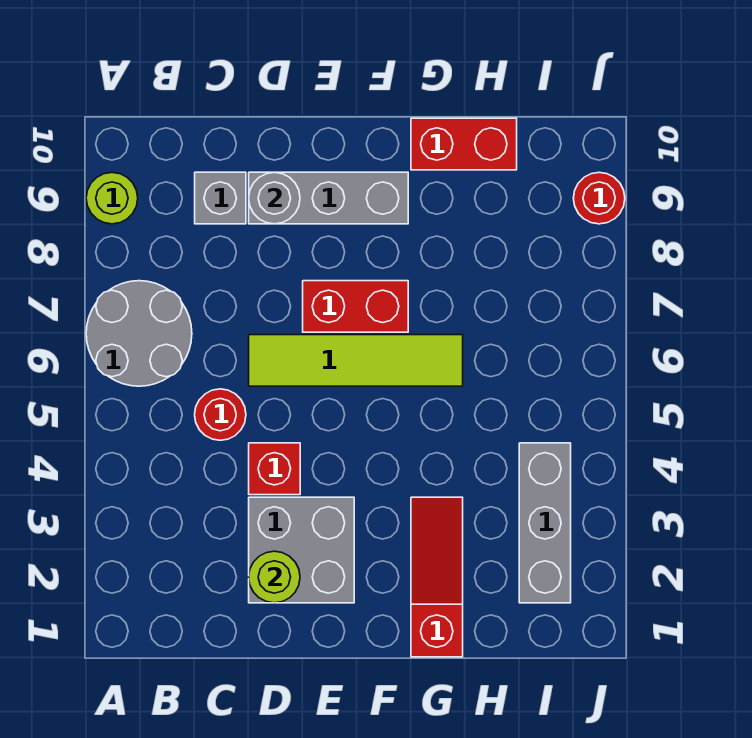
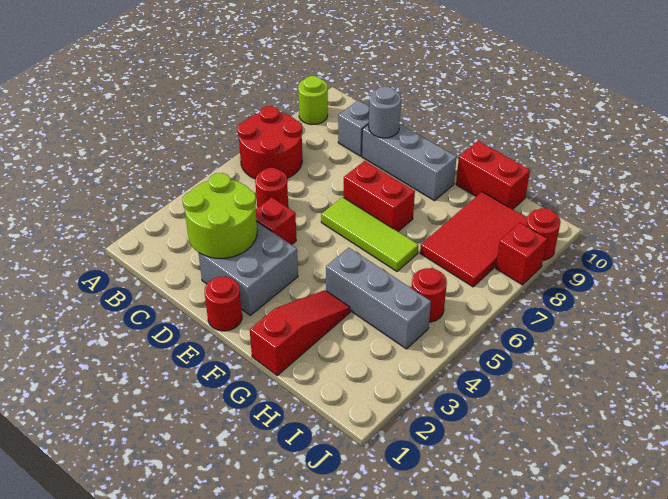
grey 2x2 round brick [86,281,192,386] -> red 2x2 round brick [237,106,302,179]
lime 1x1 round brick [249,551,300,603] -> lime 2x2 round brick [183,173,257,258]
lime 1x4 tile [249,335,463,386] -> lime 1x3 tile [321,197,418,271]
none -> red 1x1 round brick [205,277,242,331]
none -> red 2x3 tile [420,192,527,287]
grey 1x3 brick [519,443,571,603] -> grey 1x3 brick turned to [326,248,431,349]
none -> red 1x1 round brick [411,268,447,322]
none -> red 1x1 brick [496,223,547,285]

